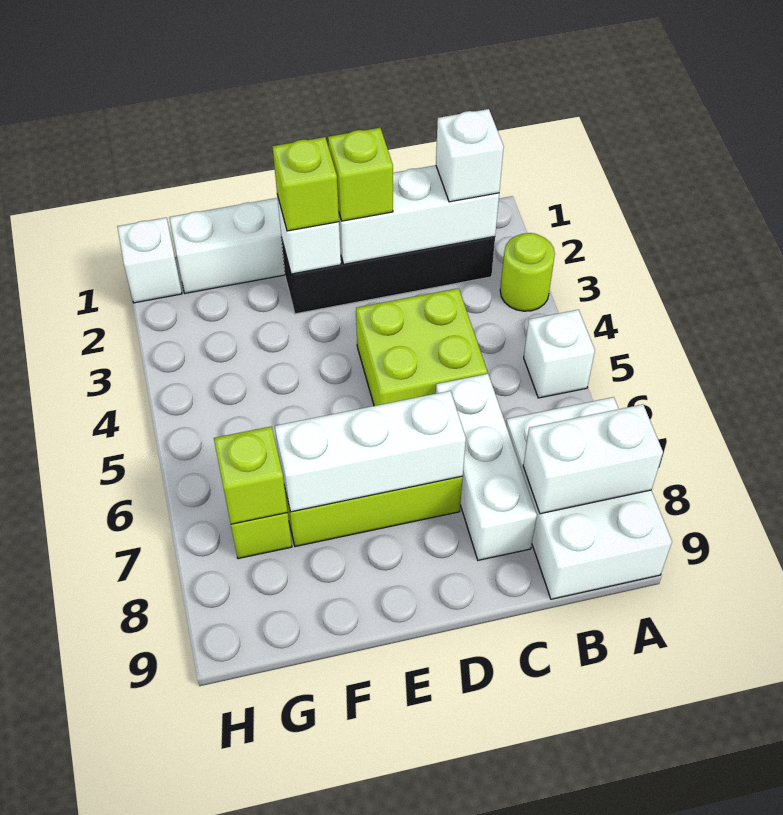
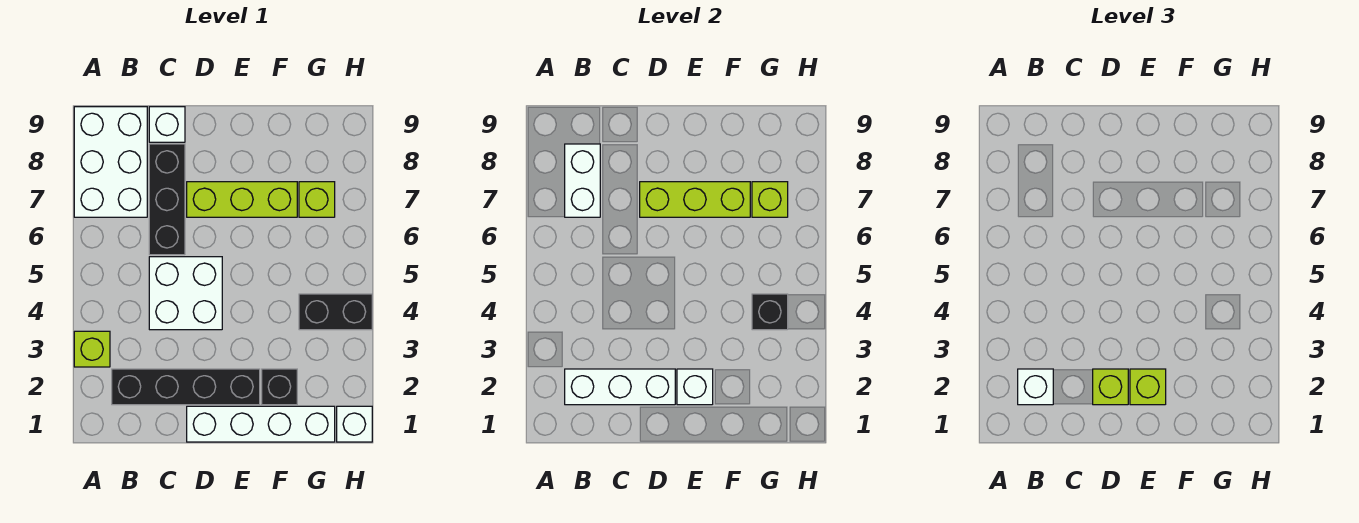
lime 1x1 round brick [500,233,555,311] -> lime 1x1 brick [74,331,110,367]
white 1x1 brick [524,310,595,398] -> white 1x1 brick moved to [149,107,185,142]
white 1x2 brick [523,404,663,514] -> white 1x2 brick turned to [565,144,600,217]
lime 2x2 brick [356,288,487,406] -> white 2x2 brick [149,257,222,330]
white 1x3 brick [436,374,537,560] -> black 1x3 brick [149,144,185,255]
white 1x3 brick [275,391,466,512] -> lime 1x3 brick [640,182,750,217]
none -> black 1x1 brick [262,369,297,405]
none -> black 1x2 brick [299,294,372,330]
none -> black 1x1 brick [752,294,788,330]

